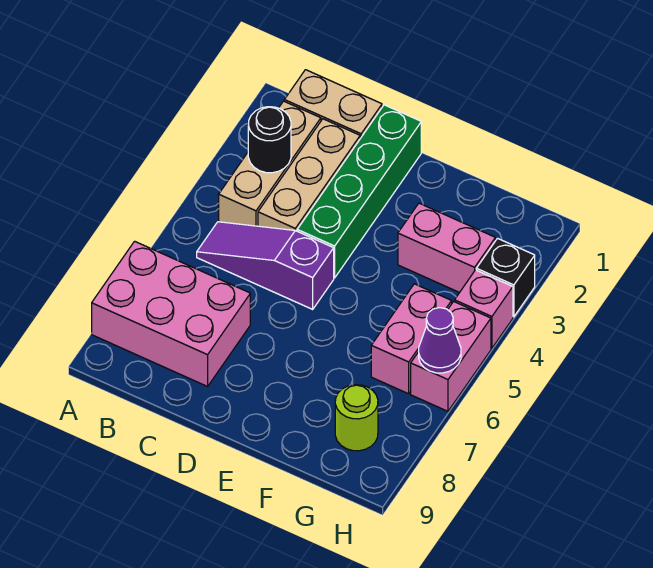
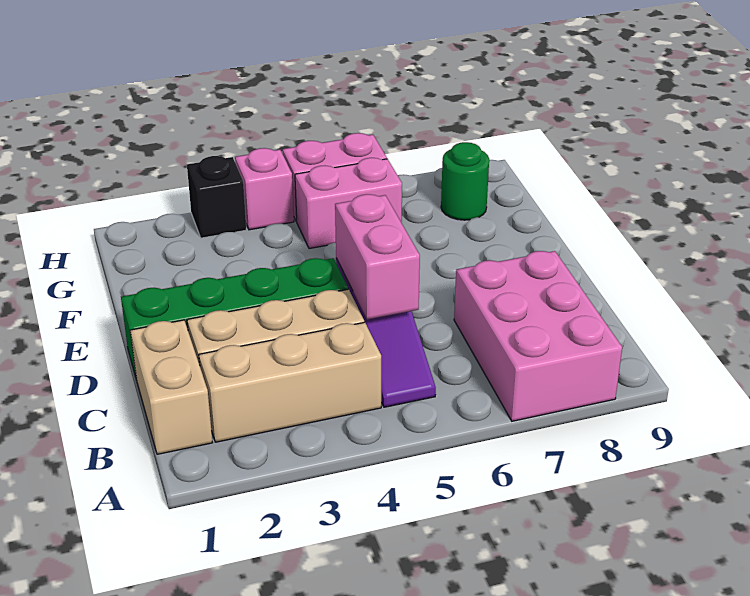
black 1x1 round brick [248,107,291,173] -> none
pink 1x2 brick [398,203,495,293] -> pink 1x2 brick moved to [335,194,420,320]
lime 1x1 round brick [335,385,378,451] -> green 1x1 round brick [441,142,489,220]
purple 1x1 cone [419,308,461,373] -> none

